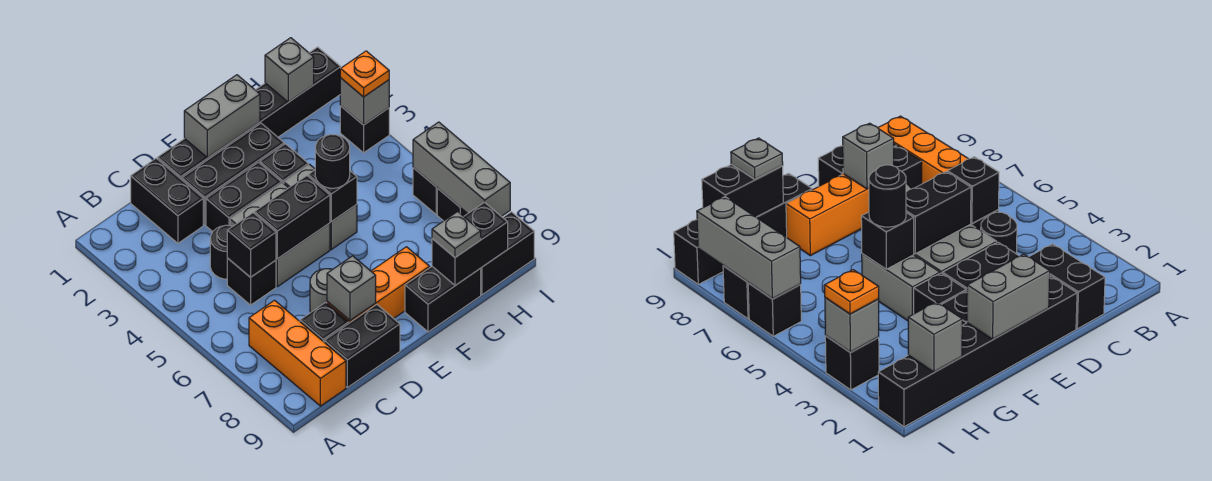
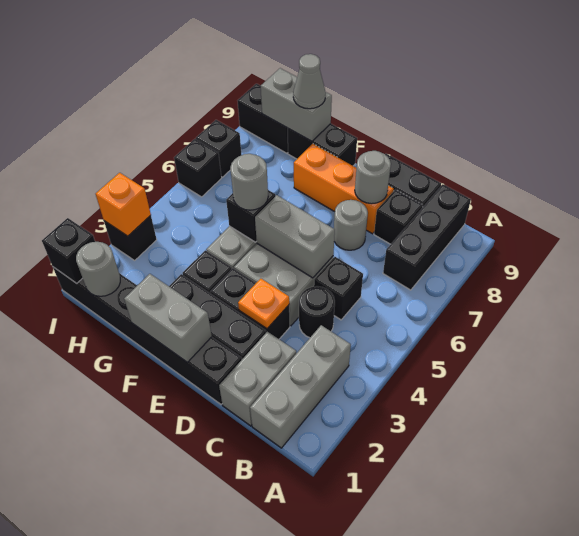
orange 1x3 brick [249,300,346,406] -> black 1x3 brick [383,184,471,290]
black 1x2 brick [131,158,203,243] -> grey 1x2 brick [219,332,296,426]
black 1x1 brick [227,213,276,277] -> black 1x1 brick moved to [42,218,95,283]
black 1x2 brick [254,176,330,259] -> grey 1x2 brick [255,195,335,278]
grey 1x1 brick [327,256,376,320] -> grey 1x1 round brick [355,151,391,204]
black 1x1 round brick [315,134,350,188] -> grey 1x1 round brick [230,154,268,210]
black 1x2 brick [432,202,508,285] -> grey 1x2 brick [261,68,332,141]
grey 1x1 plate [432,212,481,257] -> grey 1x1 cone [293,54,326,109]
grey 1x1 brick [265,38,314,102] -> grey 1x1 round brick [76,242,120,296]
grey 1x1 brick [340,78,389,125] -> orange 1x1 brick [96,173,151,236]
orange 1x1 plate [340,51,389,97] -> orange 1x1 plate moved to [238,279,289,329]
grey 1x3 brick [413,122,510,216] -> grey 1x3 brick moved to [250,325,351,448]

